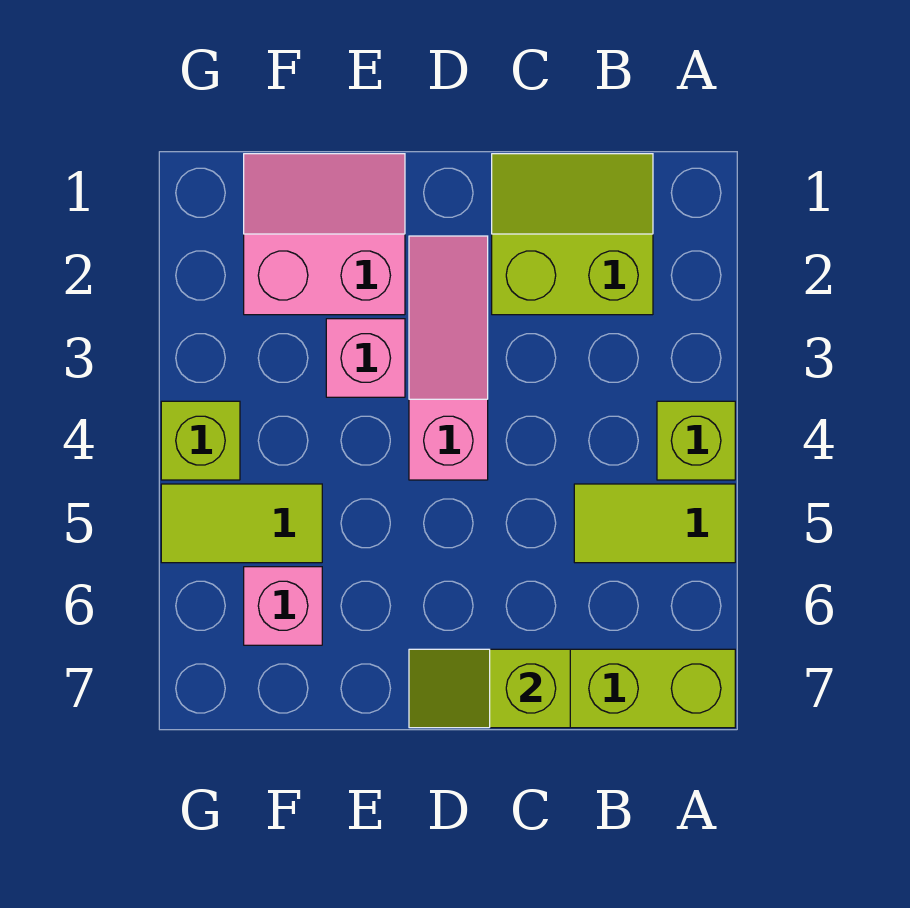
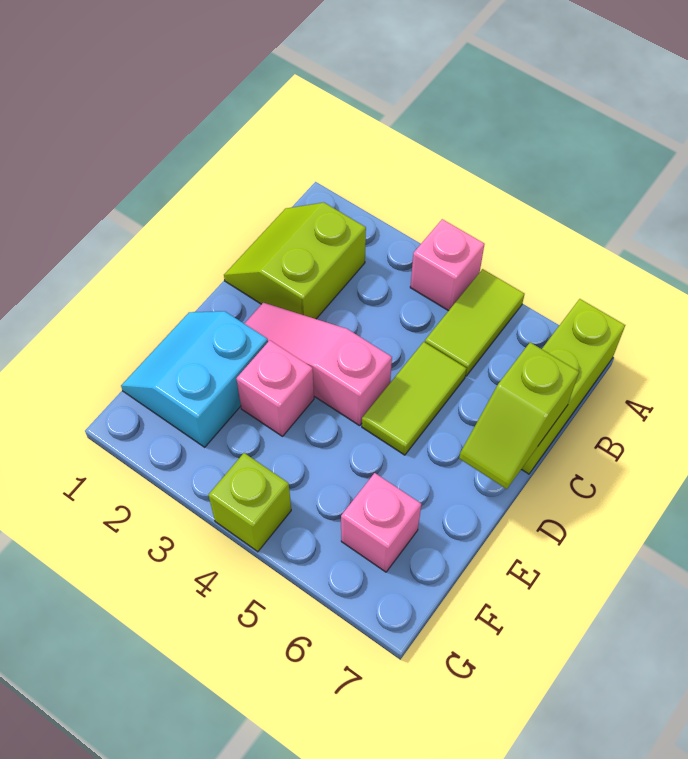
lime 1x1 brick [657,401,735,480] -> pink 1x1 brick [410,219,485,311]
pink 2x2 slope [244,154,405,315] -> cyan 2x2 slope [121,311,268,447]
lime 1x2 tile [161,484,322,563] -> lime 1x2 tile moved to [362,342,466,455]

